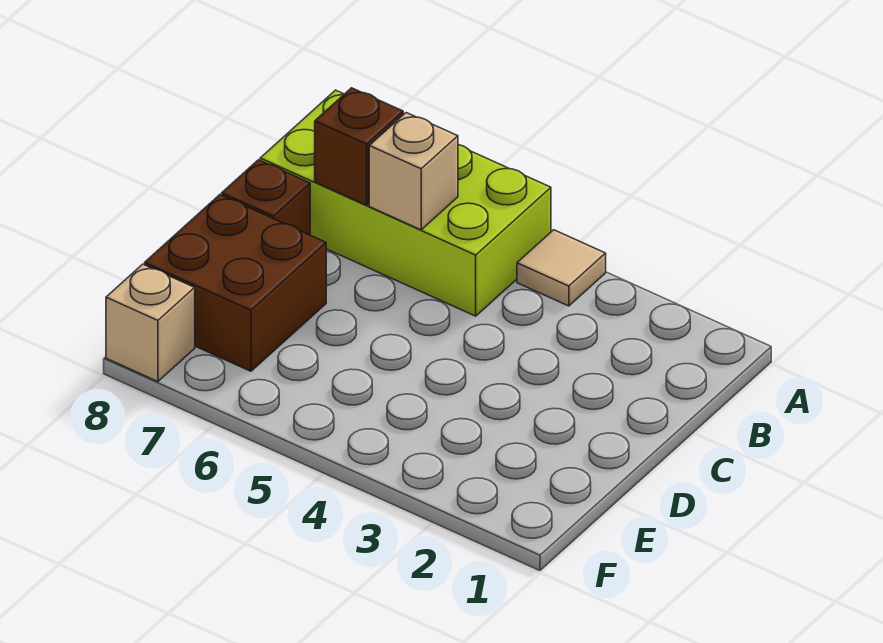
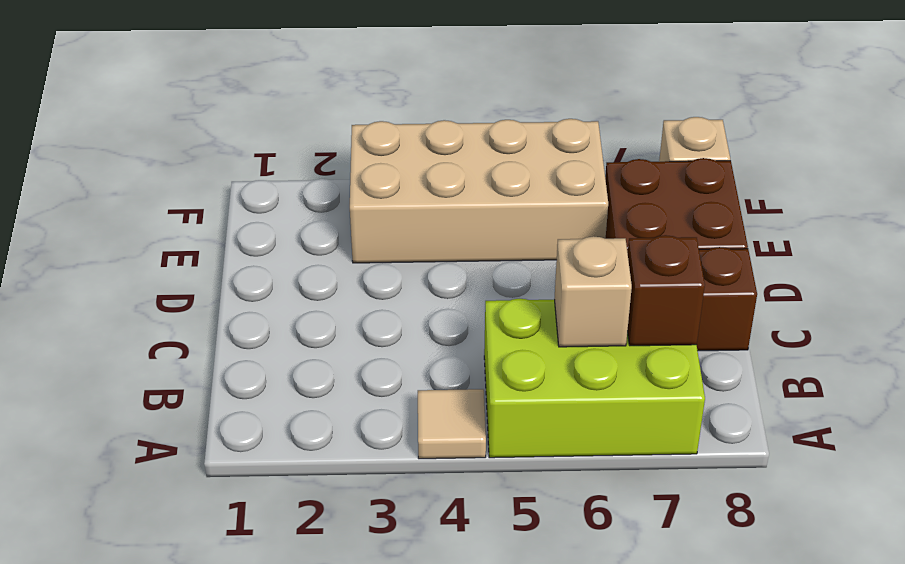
lime 2x4 brick [260,90,551,316] -> lime 2x3 brick [484,299,705,458]
none -> tan 2x4 brick [350,119,608,263]

